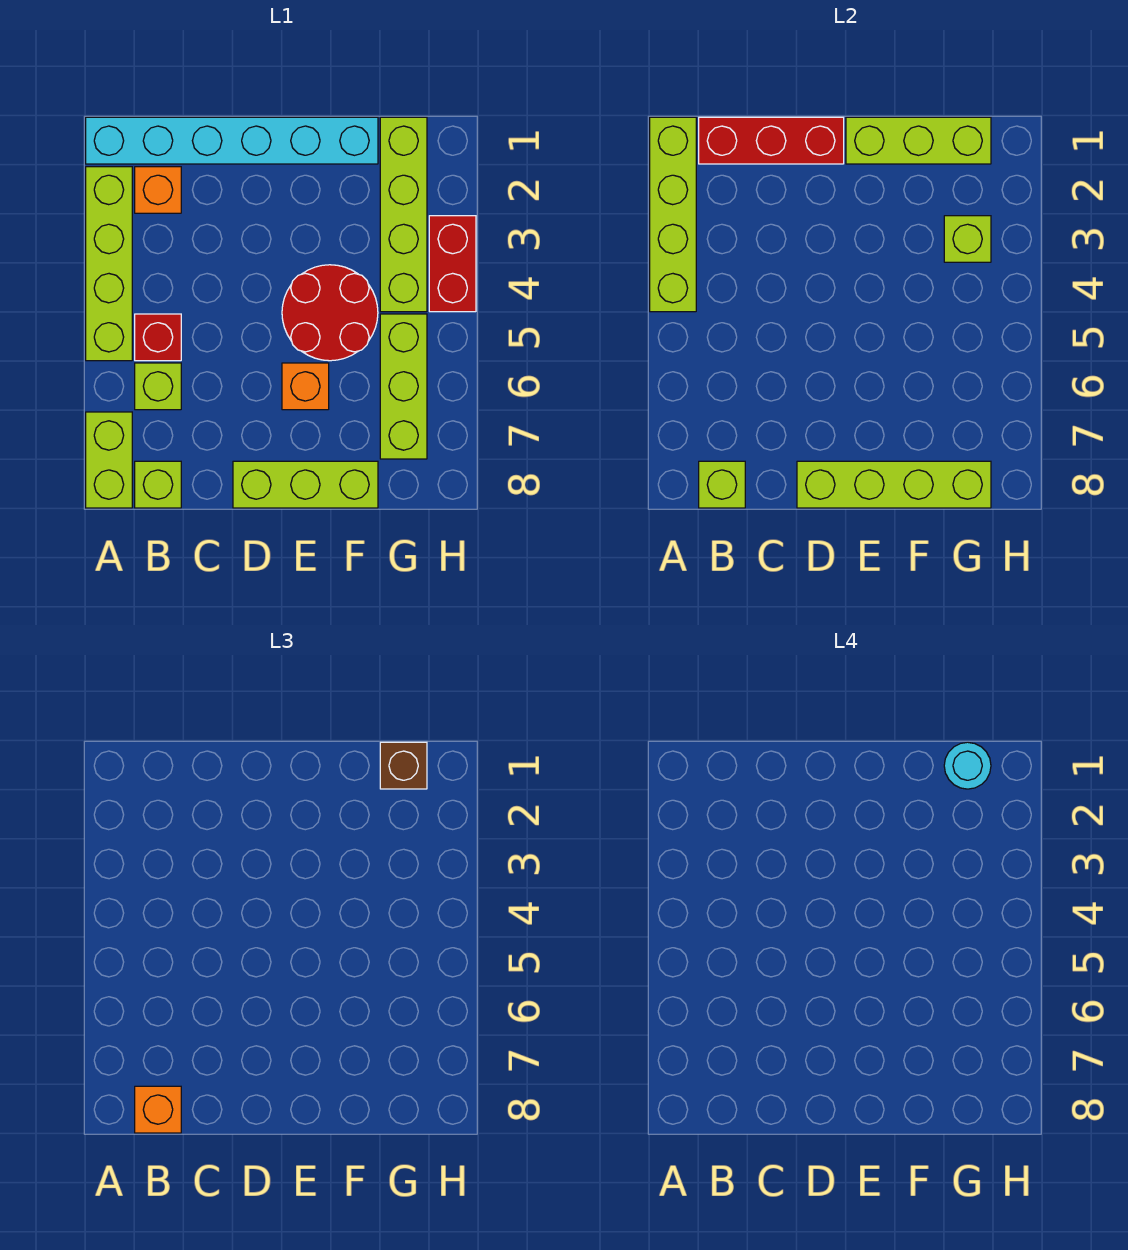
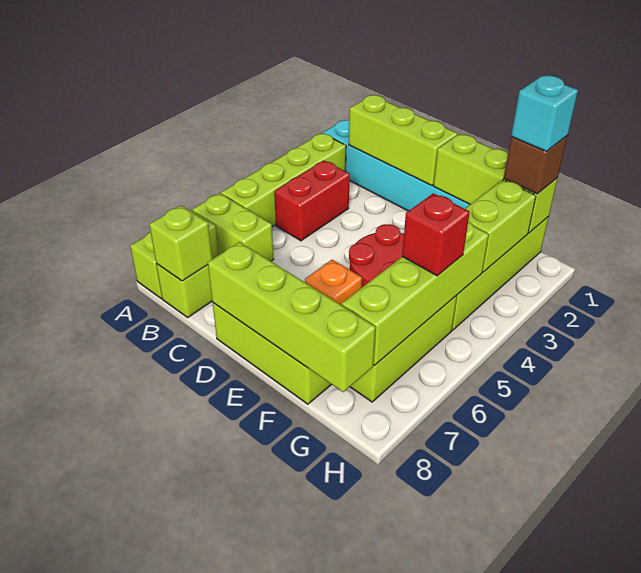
lime 1x4 brick [650,117,696,312] -> lime 1x4 brick moved to [342,222,489,365]
red 1x3 brick [699,117,844,164] -> lime 1x3 brick [349,95,458,185]
orange 1x1 brick [135,167,181,213] -> none
red 1x1 brick [135,314,181,361] -> red 1x1 brick moved to [402,193,470,276]
lime 1x1 brick [135,363,181,410] -> lime 1x2 brick [192,193,274,261]
orange 1x1 brick [135,1086,181,1133] -> none
cyan 1x1 round brick [944,742,991,789] -> cyan 1x1 brick [511,75,578,151]
lime 1x1 brick [944,216,991,262] -> lime 1x2 brick [465,180,536,272]
red 1x2 brick [429,216,476,312] -> red 1x2 brick moved to [274,161,350,241]

